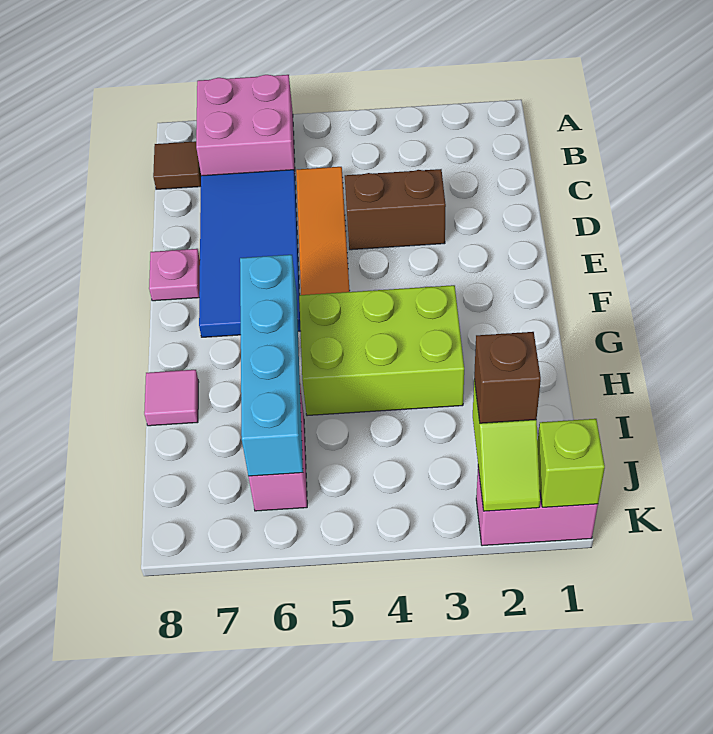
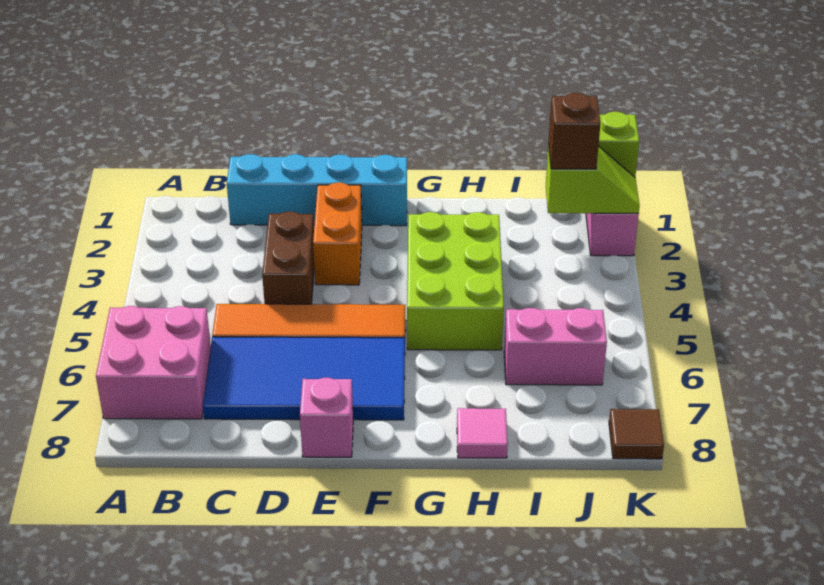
brown 1x1 tile [153,141,201,189] -> brown 1x1 tile moved to [609,409,664,459]
none -> orange 1x2 brick [313,183,362,285]
pink 1x1 plate [149,249,200,301] -> pink 1x1 brick [300,378,353,457]
cyan 1x4 brick [240,255,303,476] -> cyan 1x4 brick moved to [227,154,407,226]

